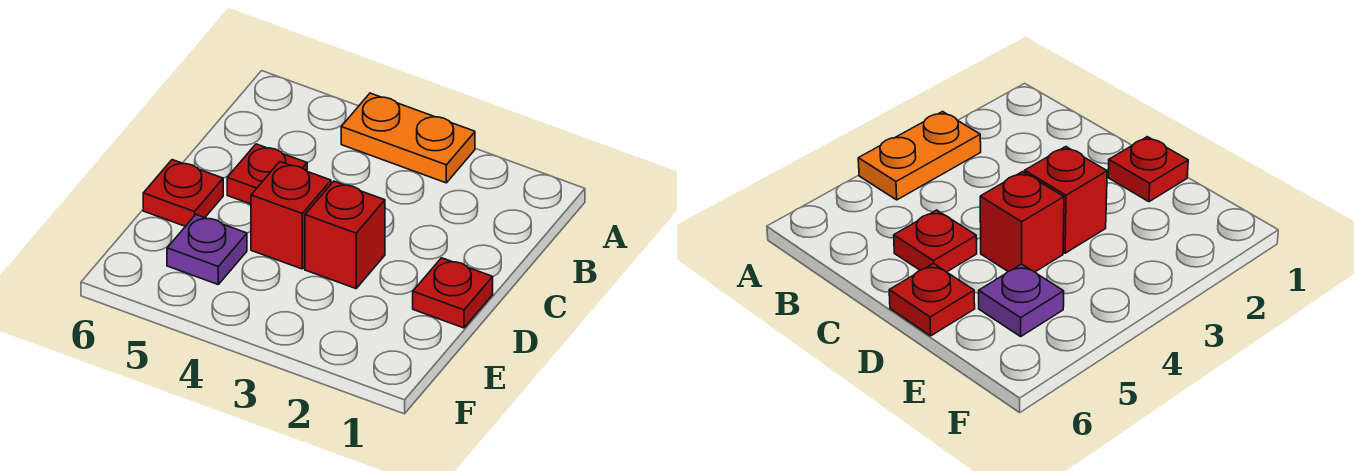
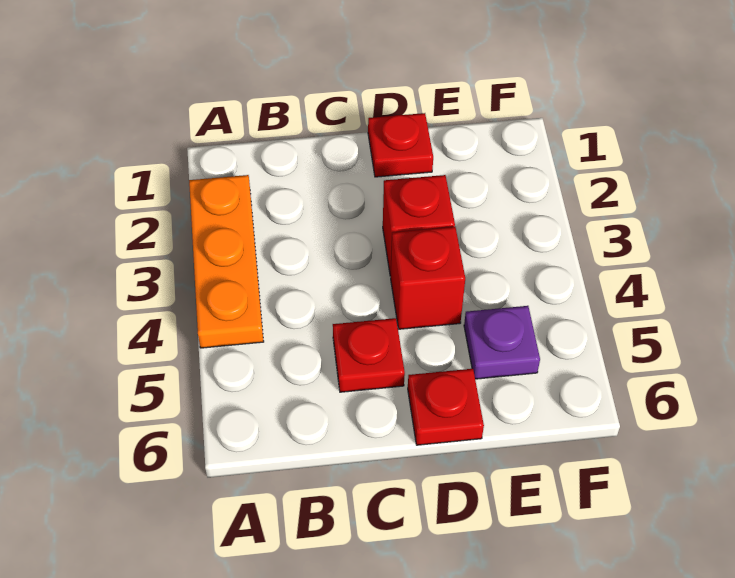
orange 1x2 plate [341,93,475,183] -> orange 1x3 plate [189,175,264,348]

